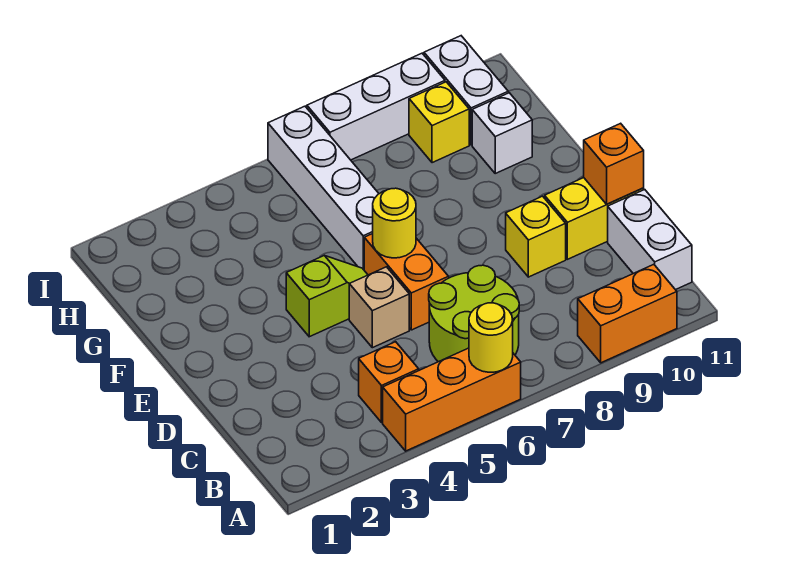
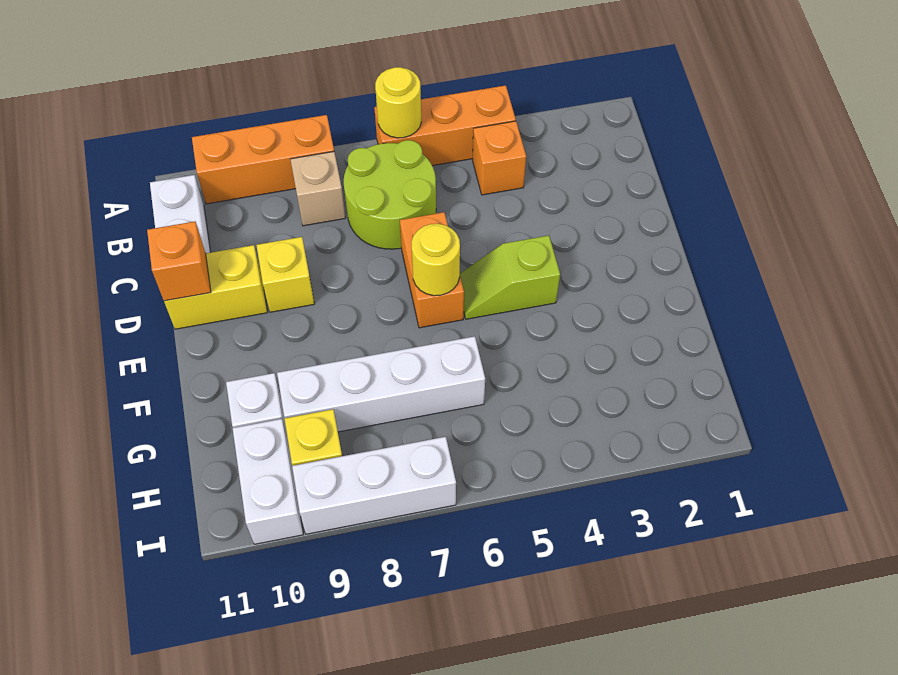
orange 1x2 brick [578,264,677,363] -> orange 1x3 brick [192,115,334,204]
tan 1x1 brick [349,267,409,348] -> tan 1x1 brick moved to [290,152,346,226]
white 1x4 brick [268,106,379,270] -> white 1x4 brick turned to [277,336,485,432]

